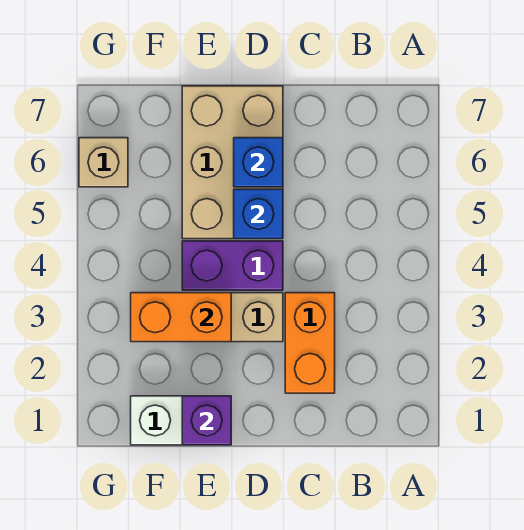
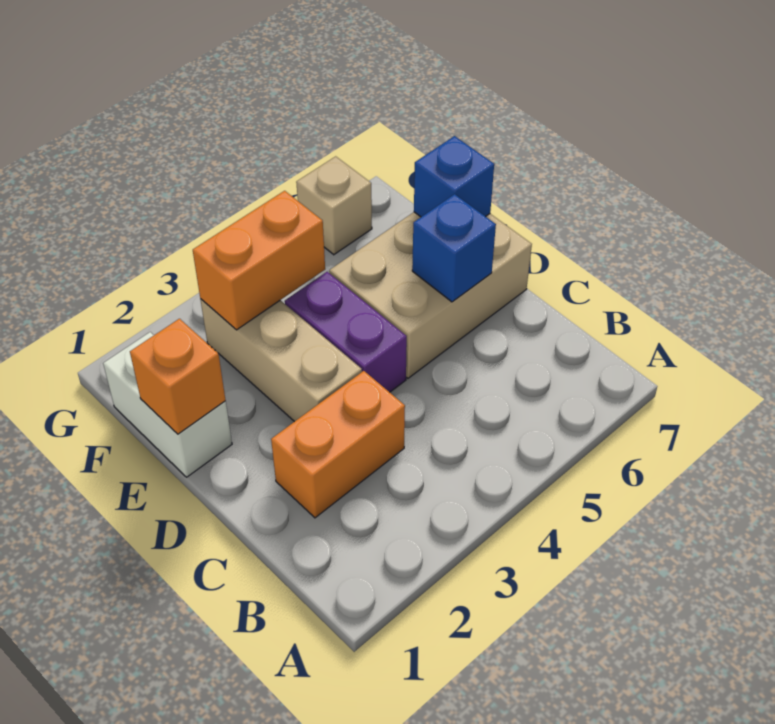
blue 1x1 brick [234,189,283,239] -> blue 1x1 brick moved to [414,136,494,217]
purple 1x1 brick [182,396,231,445] -> orange 1x1 brick [130,319,226,434]
orange 1x2 brick [131,293,231,342] -> orange 1x2 brick turned to [193,191,325,330]

